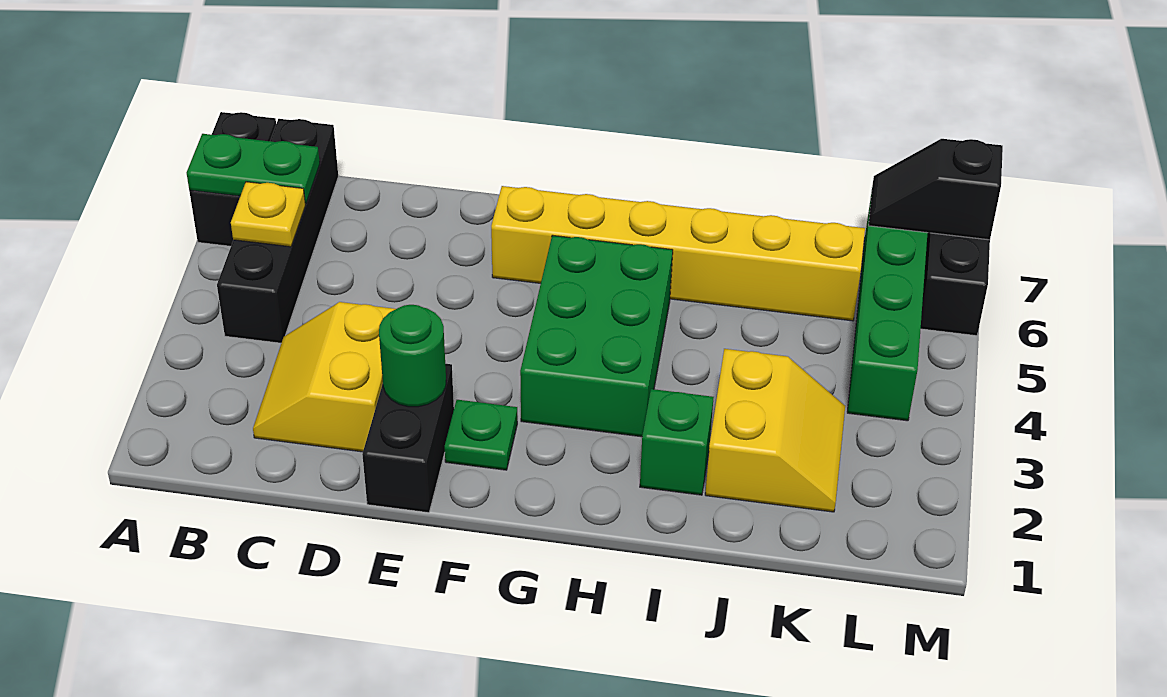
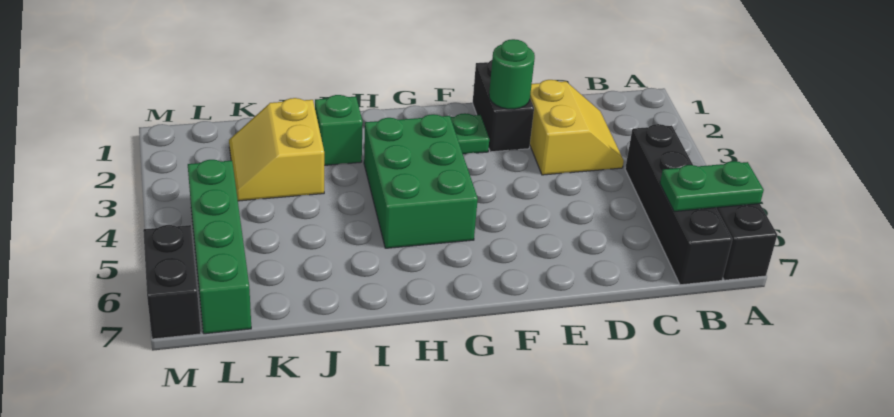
yellow 1x1 plate [231,182,305,247] -> none
yellow 1x6 brick [491,186,865,321] -> none
black 1x2 slope [868,139,1003,240] -> none

